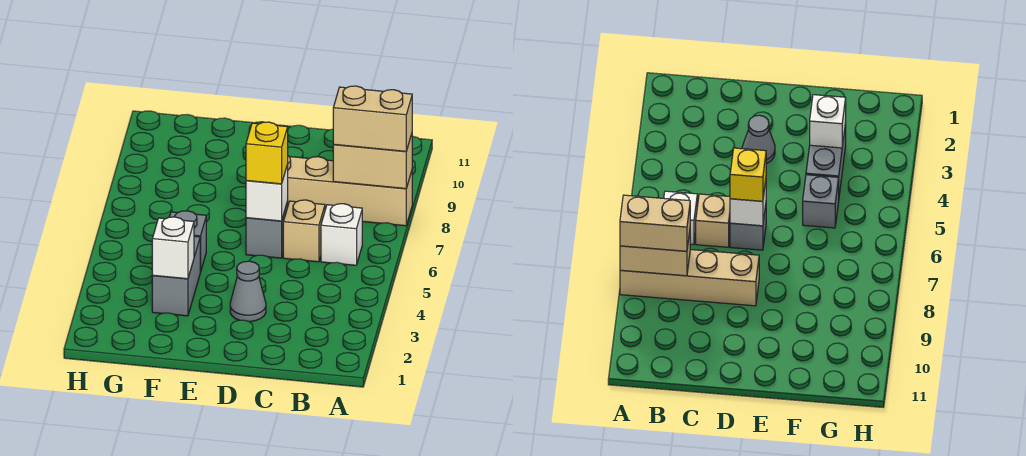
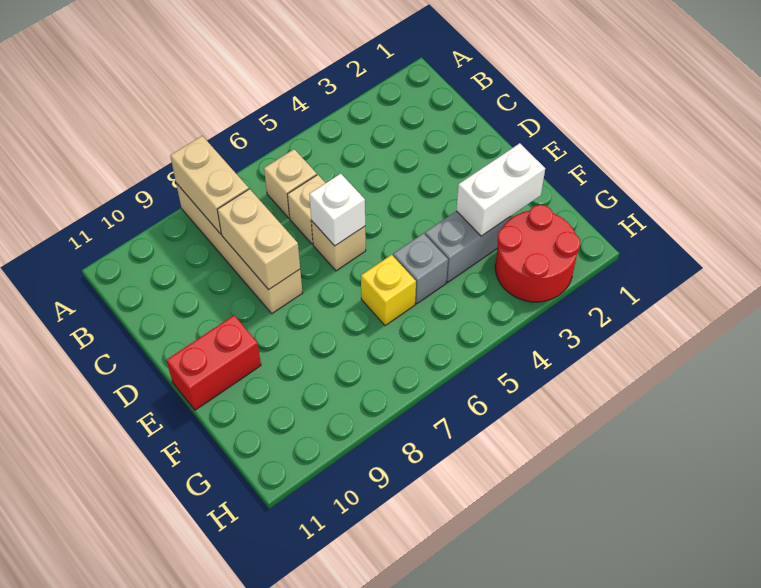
tan 1x2 brick [333,86,412,151] -> tan 1x2 brick moved to [217,189,300,290]
white 1x1 brick [321,204,362,265] -> tan 1x1 brick [264,149,317,218]
grey 1x1 cone [230,261,266,322] -> none
grey 1x1 brick [246,202,288,258] -> tan 1x1 brick [311,221,366,271]
yellow 1x1 brick [246,122,288,184] -> yellow 1x1 brick moved to [361,255,416,326]
none -> red 1x2 brick [166,315,261,410]
white 1x1 brick [152,217,194,279] -> white 1x2 brick [456,143,545,236]
none -> red 2x2 round brick [495,205,580,302]

